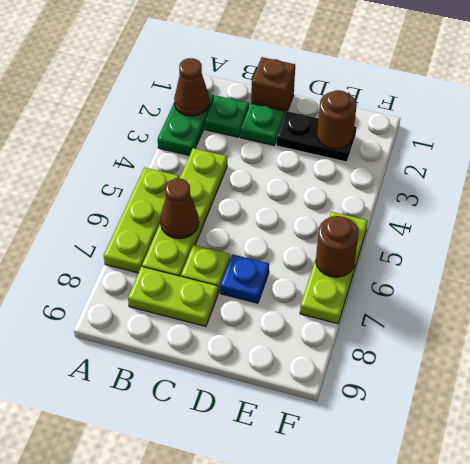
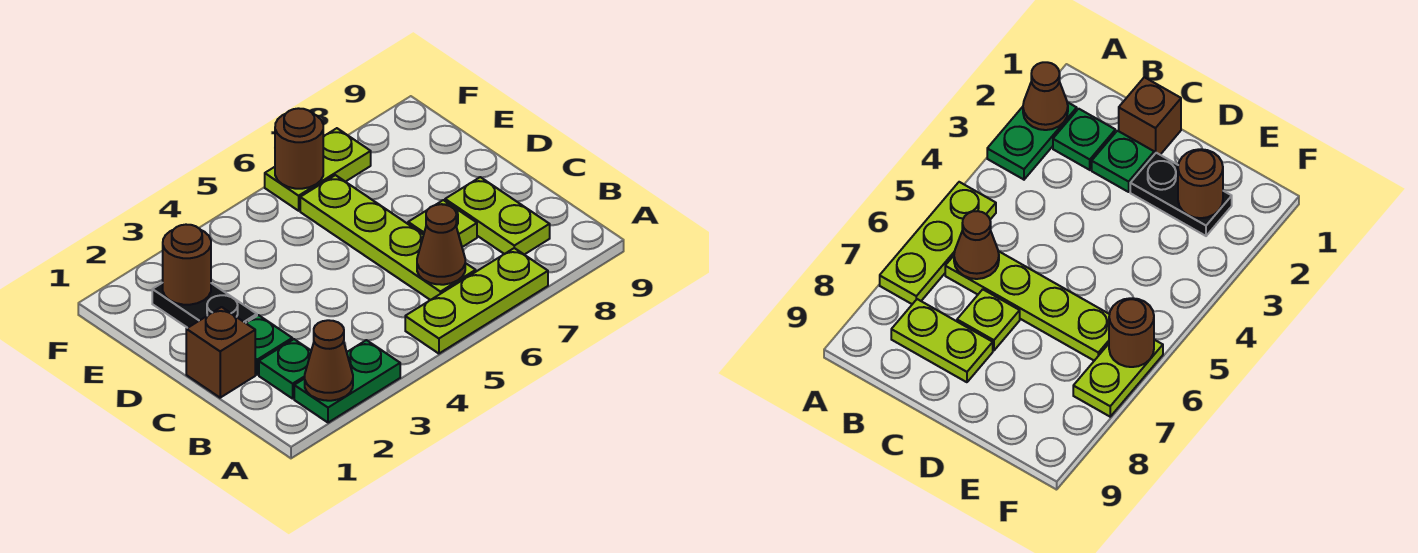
lime 1x4 plate [142,148,227,276] -> lime 1x4 plate turned to [300,175,476,300]
blue 1x1 plate [220,254,269,303] -> none
lime 1x3 plate [300,212,368,324] -> lime 1x2 plate [265,128,371,211]

